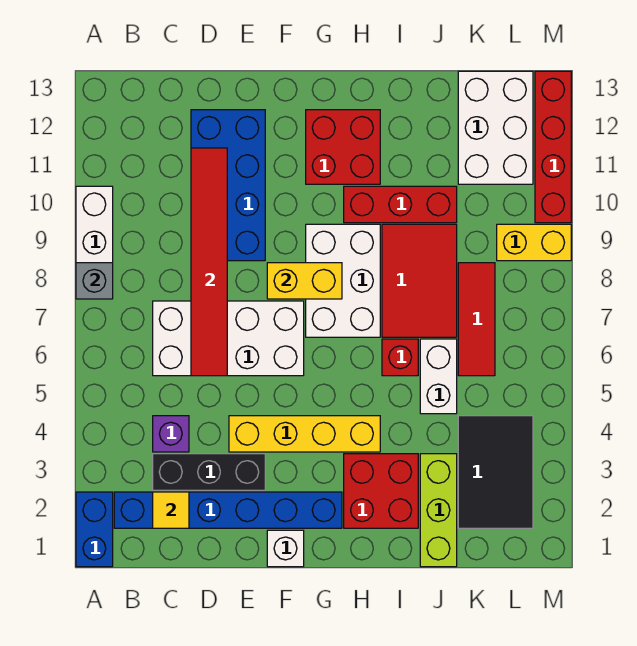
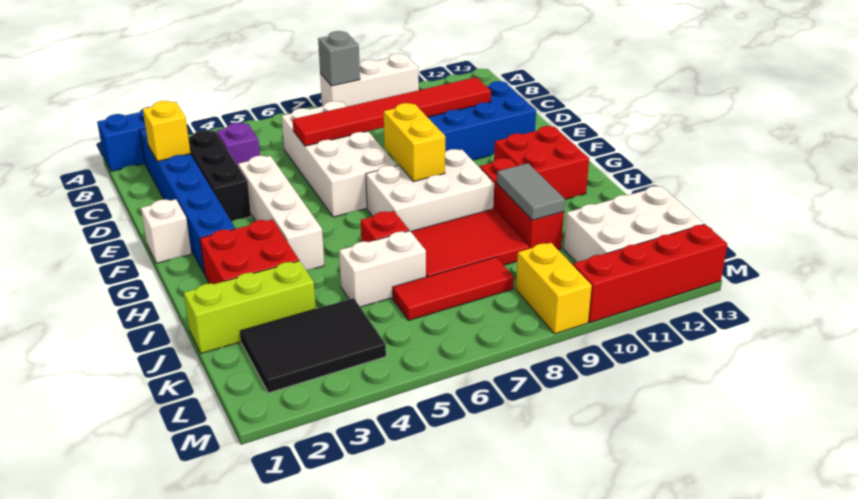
yellow 1x1 tile [153,492,189,528] -> yellow 1x1 brick [143,101,190,161]
yellow 1x4 brick [229,416,380,452] -> white 1x4 brick [238,156,324,271]
none -> grey 1x2 tile [497,163,565,220]

